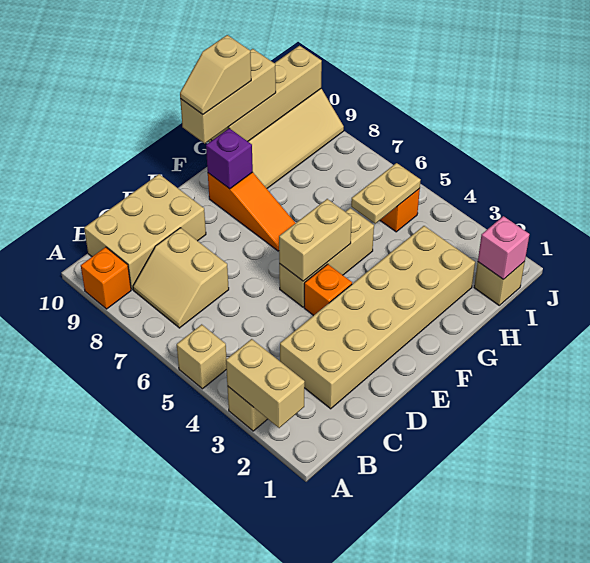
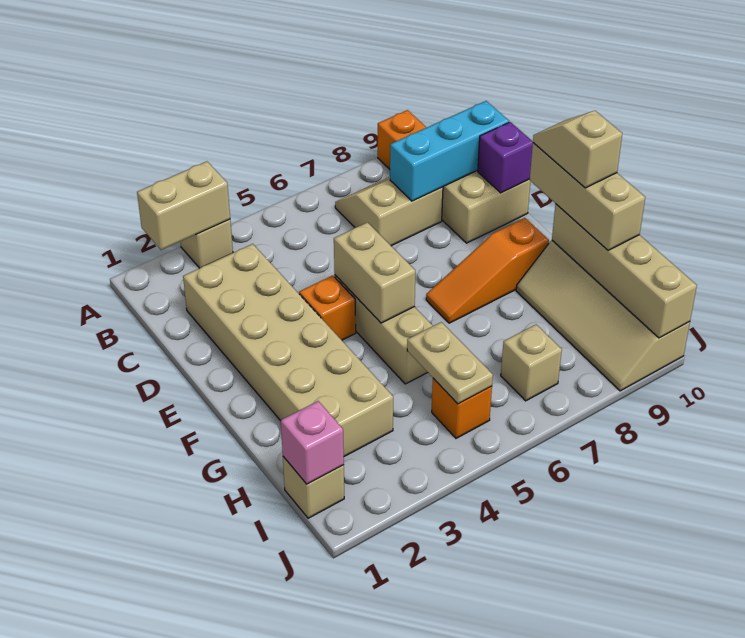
tan 1x1 brick [177,324,227,389] -> tan 1x1 brick moved to [501,325,562,401]
none -> cyan 1x3 brick [390,101,509,201]
purple 1x1 brick [206,128,253,189] -> purple 1x1 brick moved to [478,122,533,193]

